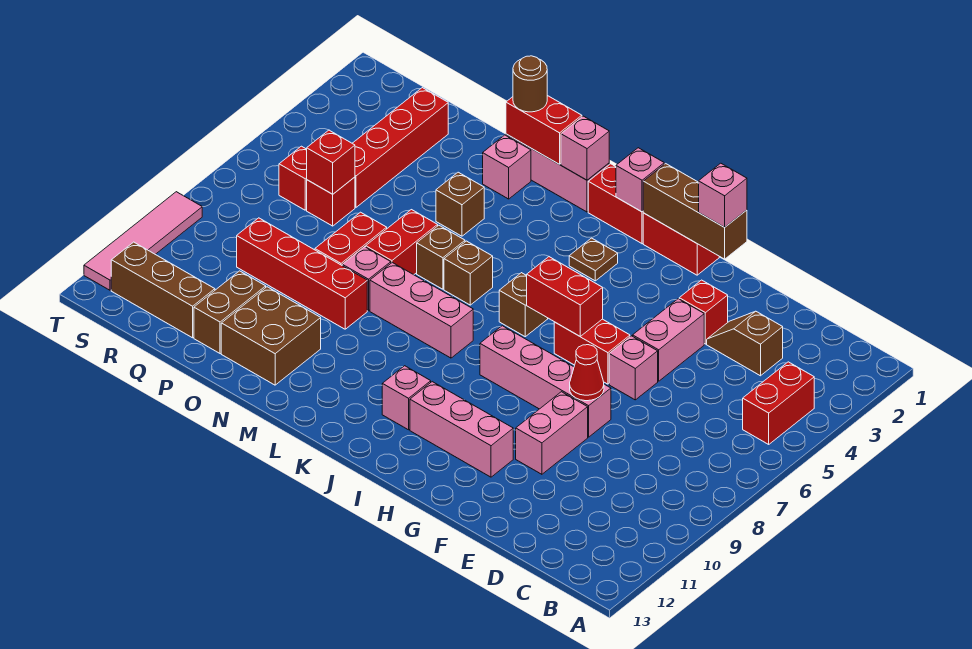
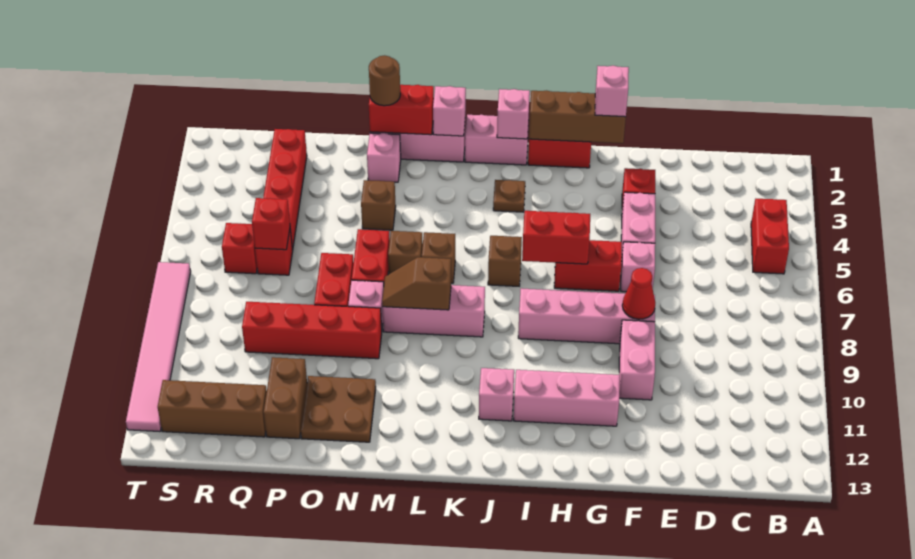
brown 1x2 slope [707,311,783,376] -> brown 1x2 slope moved to [382,257,451,310]
red 1x2 brick [588,164,643,244] -> pink 1x2 brick [465,115,528,165]
brown 2x2 brick [221,287,321,385] -> brown 2x2 plate [301,376,376,442]
pink 1x4 tile [84,192,202,290] -> pink 1x6 tile [126,262,191,431]

